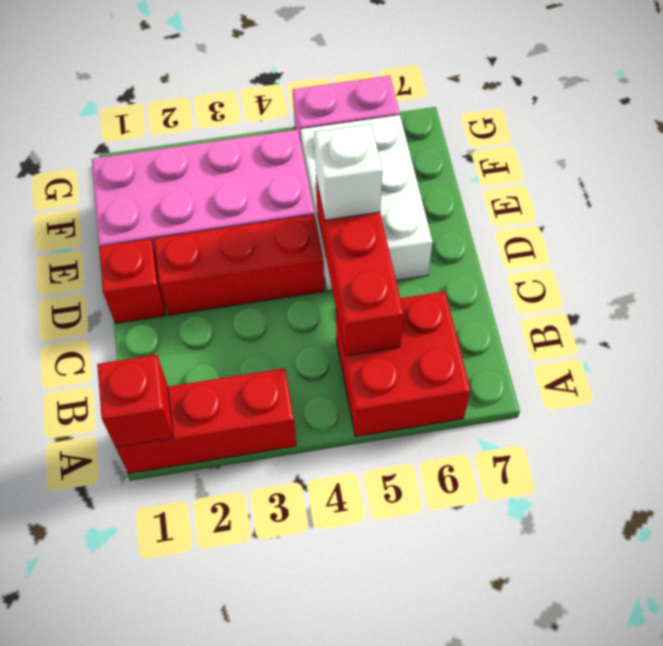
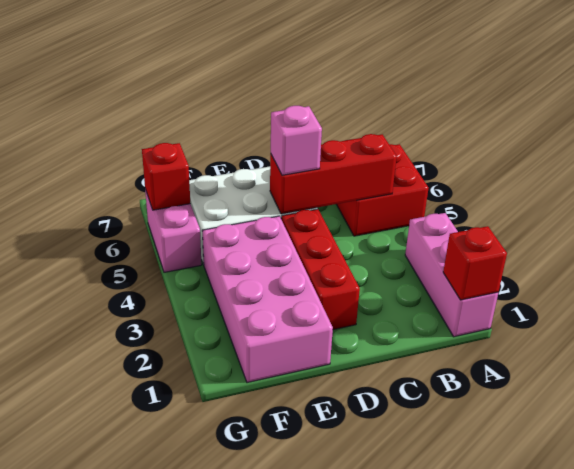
red 1x3 brick [116,368,296,473] -> pink 1x3 brick [405,213,498,337]
red 1x1 brick [99,239,166,323] -> red 1x1 brick moved to [142,143,190,210]
white 1x1 brick [314,124,382,220] -> pink 1x1 brick [271,106,322,175]

